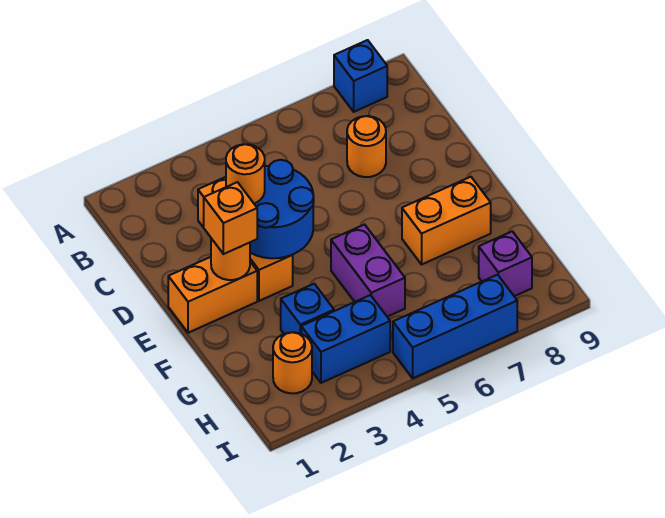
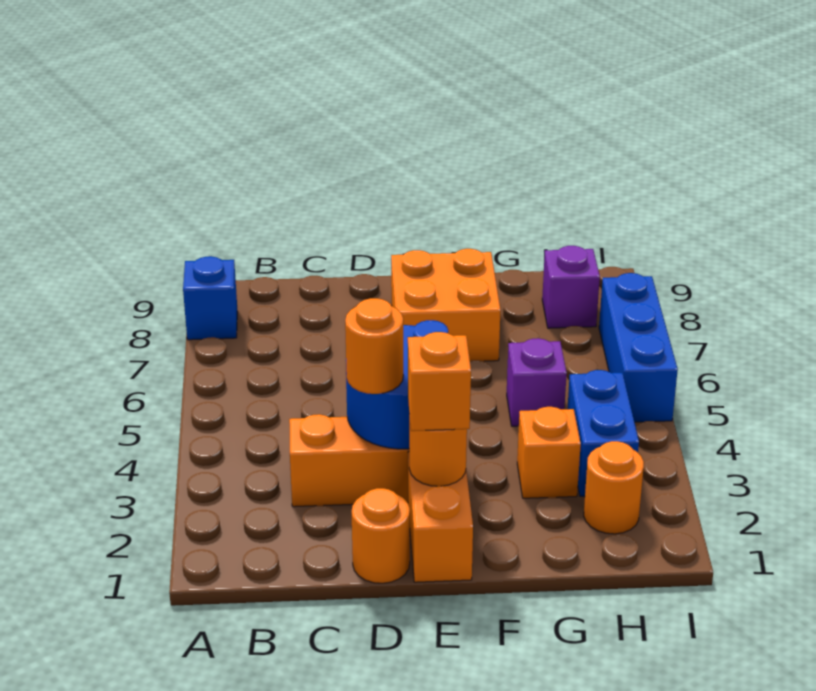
orange 1x1 round brick [347,116,386,177] -> orange 1x1 round brick moved to [352,488,410,583]
purple 1x2 brick [331,225,405,317] -> purple 1x1 brick [507,338,567,426]
orange 1x2 brick [402,177,491,264] -> orange 2x2 brick [391,249,501,361]
blue 1x1 brick [281,284,334,334] -> orange 1x1 brick [517,407,581,498]

